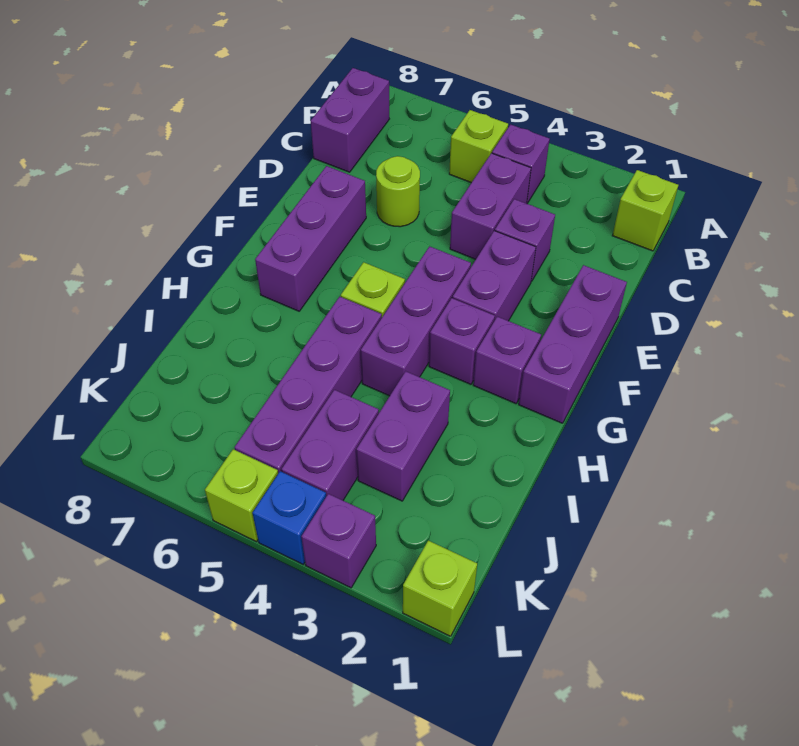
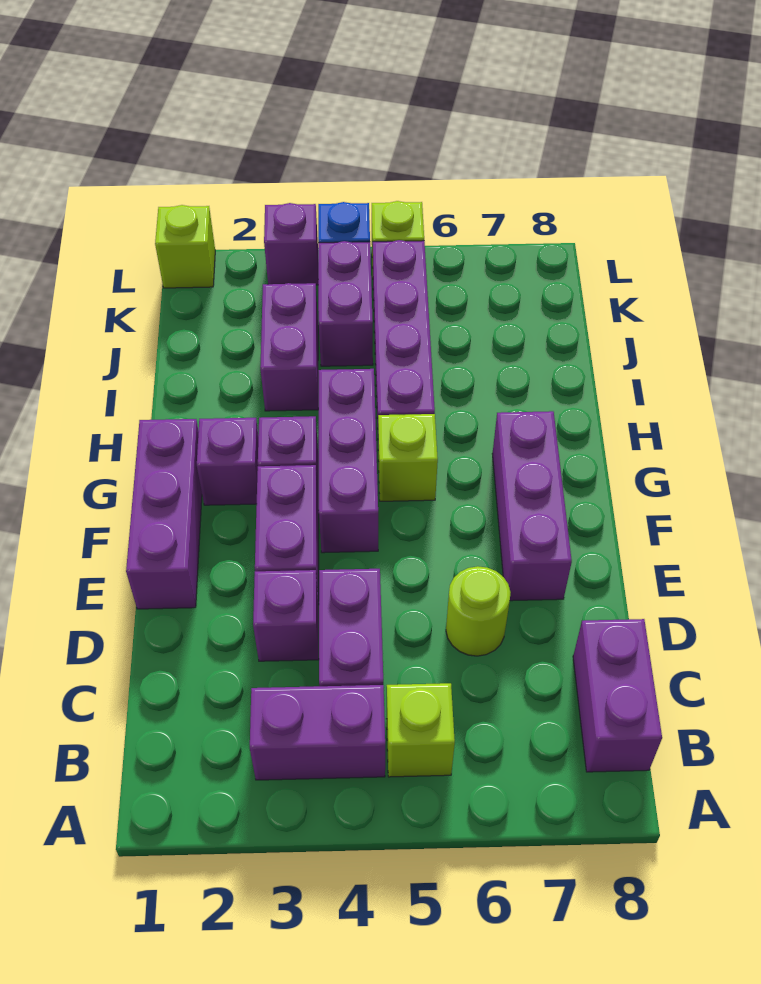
lime 1x1 brick [612,170,678,251] -> none
purple 1x1 brick [492,124,550,203] -> purple 1x2 brick [250,685,385,780]

